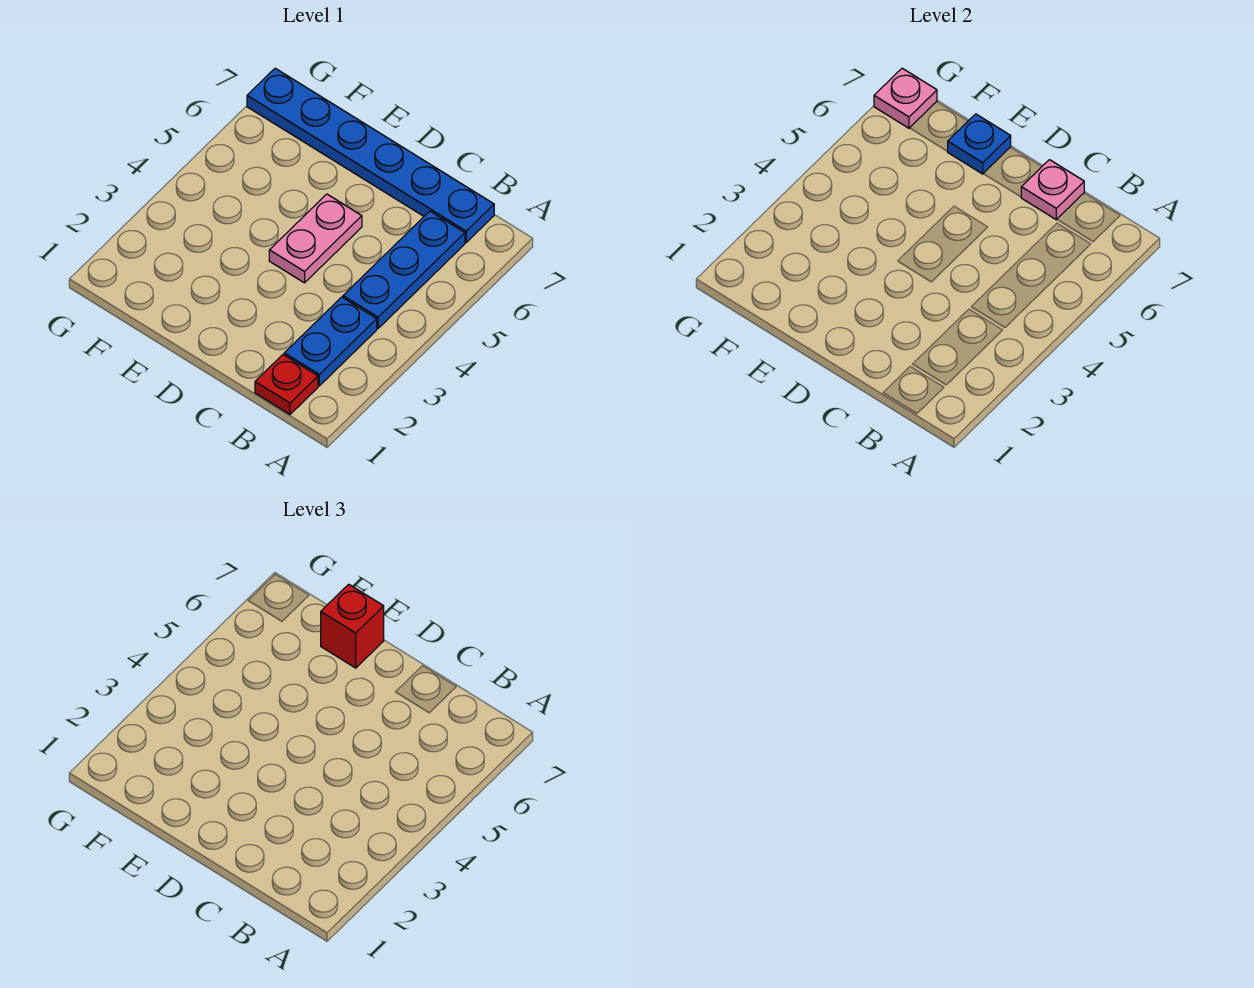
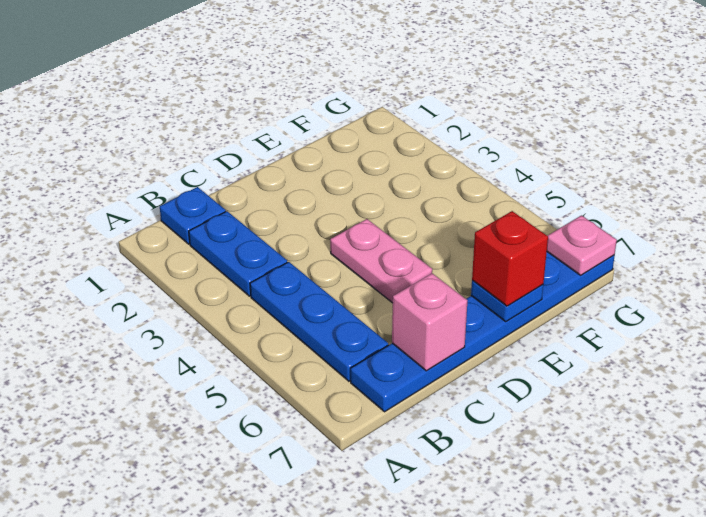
red 1x1 plate [255,355,318,414] -> blue 1x1 plate [160,187,226,244]
pink 1x1 plate [1021,160,1084,220] -> pink 1x1 brick [392,273,467,371]

